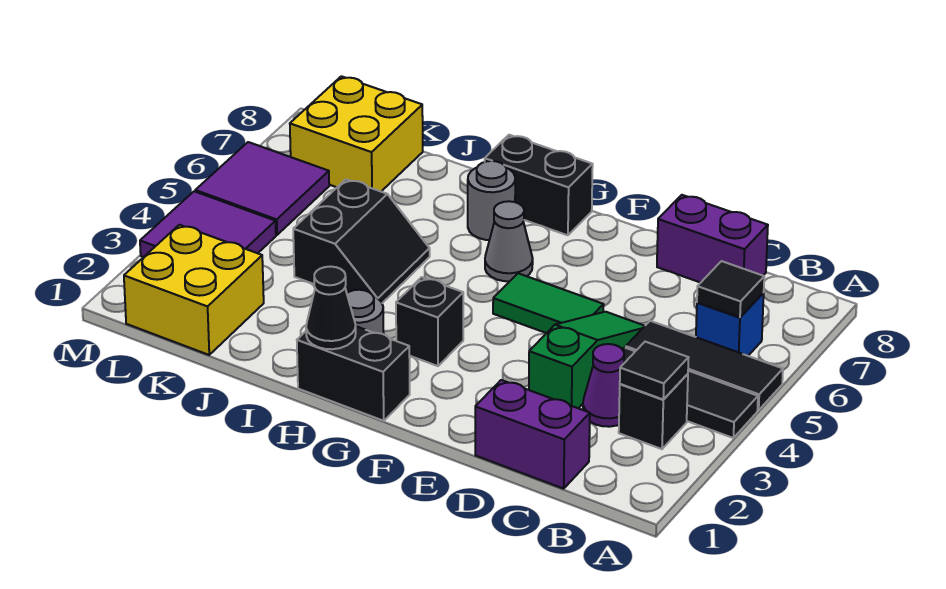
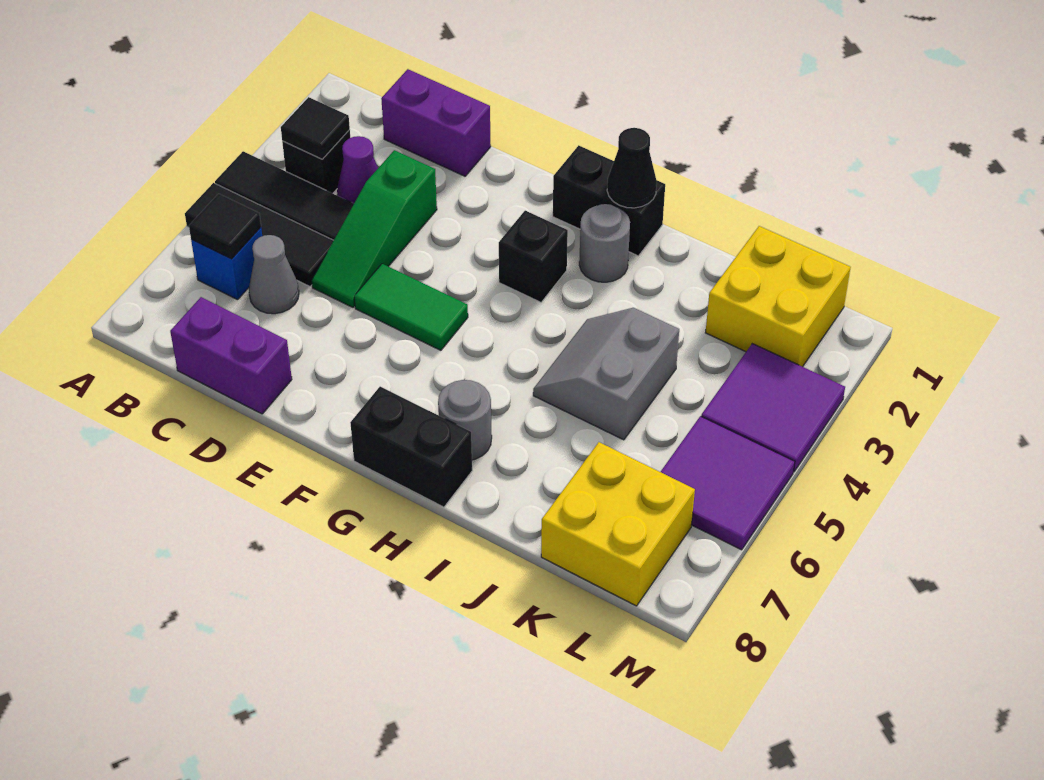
grey 1x1 cone [485,201,533,281] -> grey 1x1 cone moved to [249,235,299,314]
black 2x2 slope [293,179,430,303] -> grey 2x2 slope [533,308,679,440]

